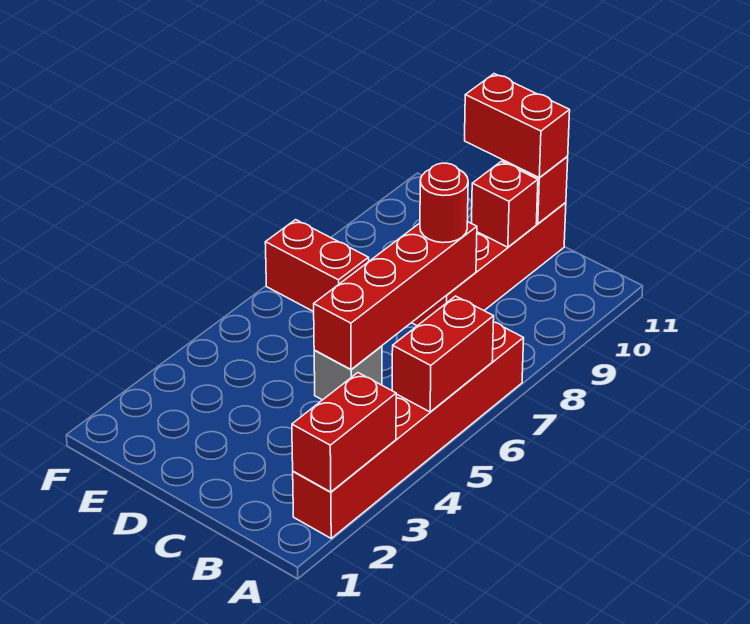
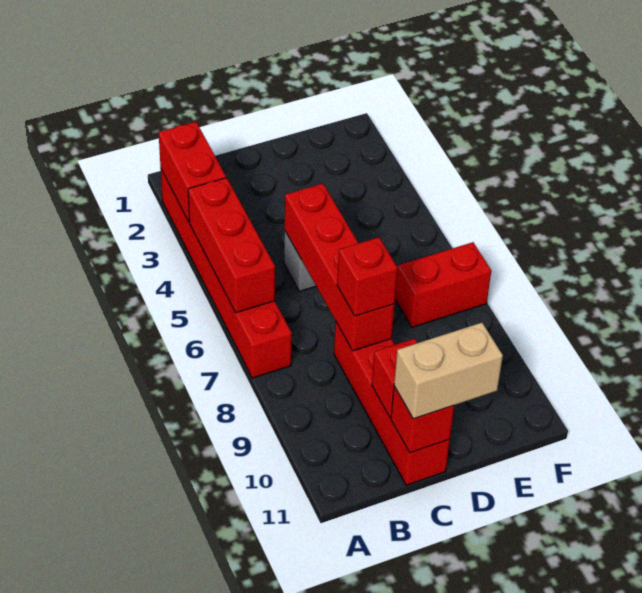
red 1x2 brick [392,296,494,412] -> red 1x3 brick [188,178,275,313]
red 1x1 round brick [420,163,468,243] -> red 1x1 brick [337,237,398,316]
red 1x2 brick [465,74,570,177] -> tan 1x2 brick [394,323,503,419]

